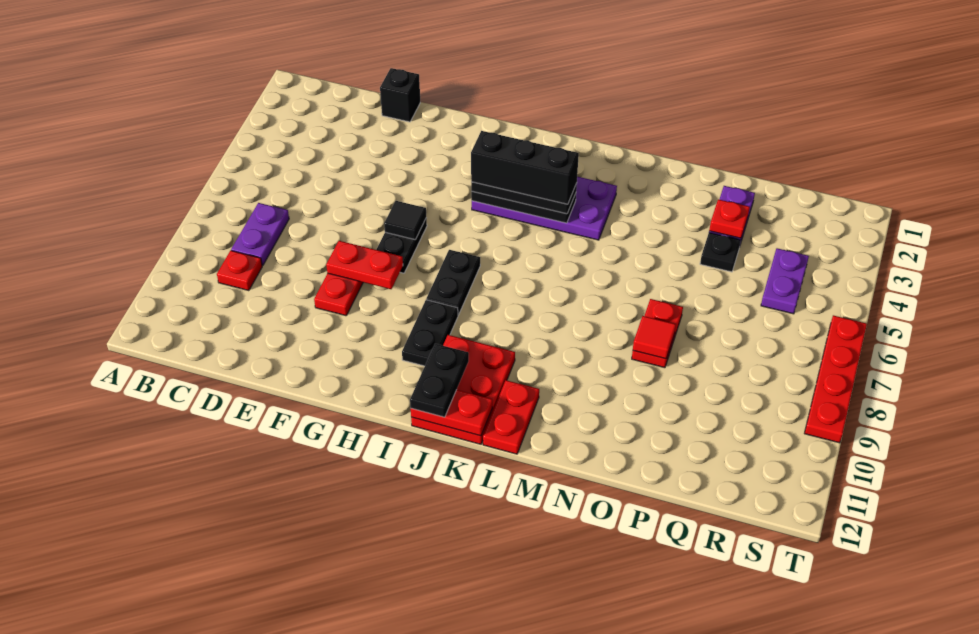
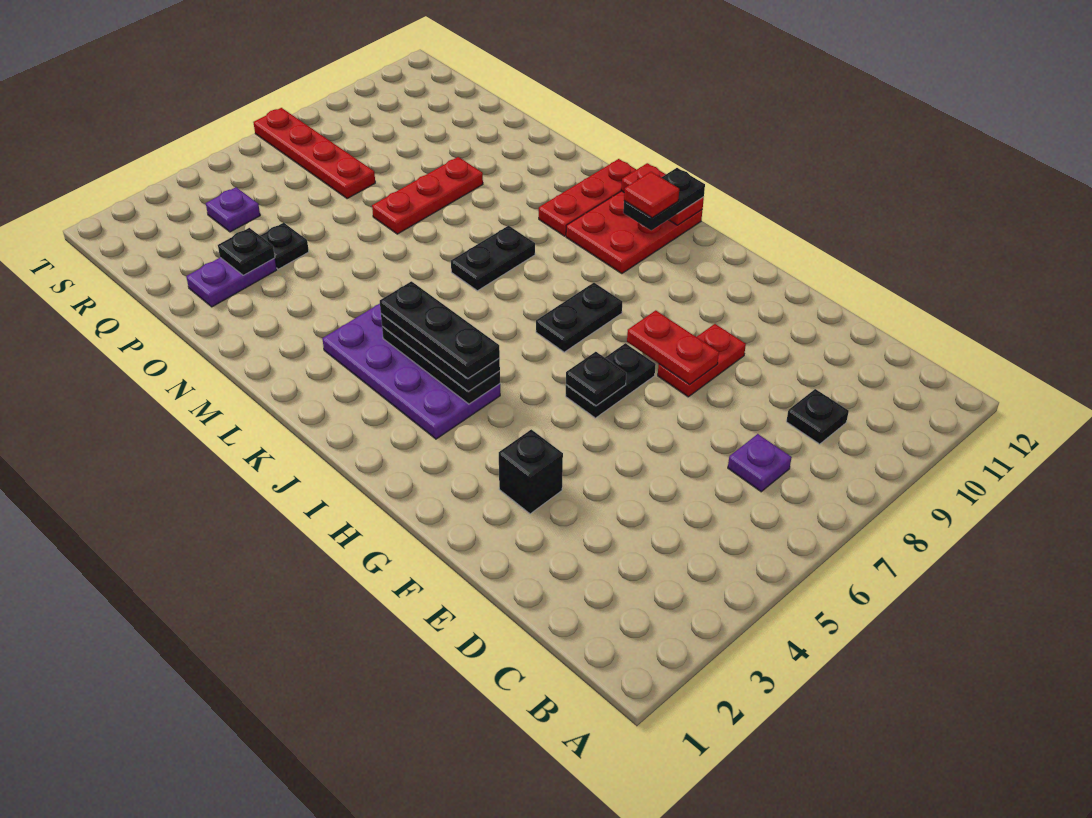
purple 1x2 plate [231,203,289,266] -> purple 1x1 plate [728,434,792,492]
red 1x1 plate [217,251,262,291] -> black 1x1 plate [786,389,849,444]
black 1x1 brick [380,68,420,122] -> black 1x1 brick moved to [499,429,563,514]
black 1x1 tile [384,201,426,239] -> black 1x1 plate [566,352,626,406]
black 1x3 brick [471,131,579,204] -> black 1x3 plate [380,281,500,378]
black 1x2 plate [402,300,458,366] -> black 1x2 plate moved to [451,226,535,291]
red 1x2 plate [483,380,539,454] -> red 1x3 plate [539,159,636,236]
red 1x2 plate [632,299,683,368] -> red 1x3 plate [372,157,483,234]
red 1x1 tile [633,316,676,359] -> red 1x1 tile moved to [624,172,679,218]
red 1x1 plate [709,199,750,238] -> black 1x1 plate [218,228,275,275]
purple 1x2 plate [761,248,809,314] -> purple 1x1 plate [206,187,260,232]
red 1x4 plate [804,315,867,443] -> red 1x4 plate turned to [253,108,375,199]

